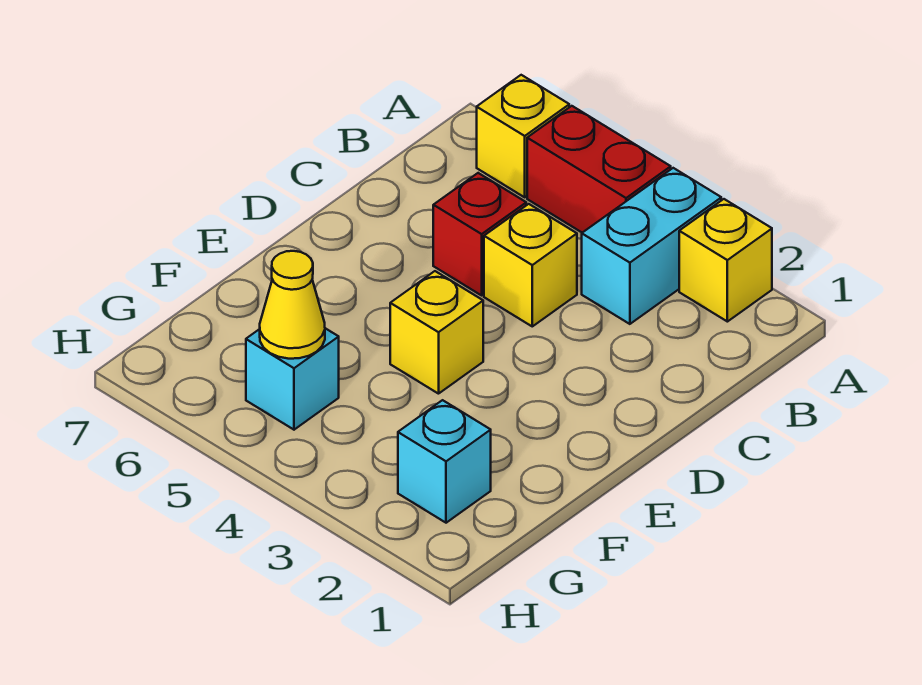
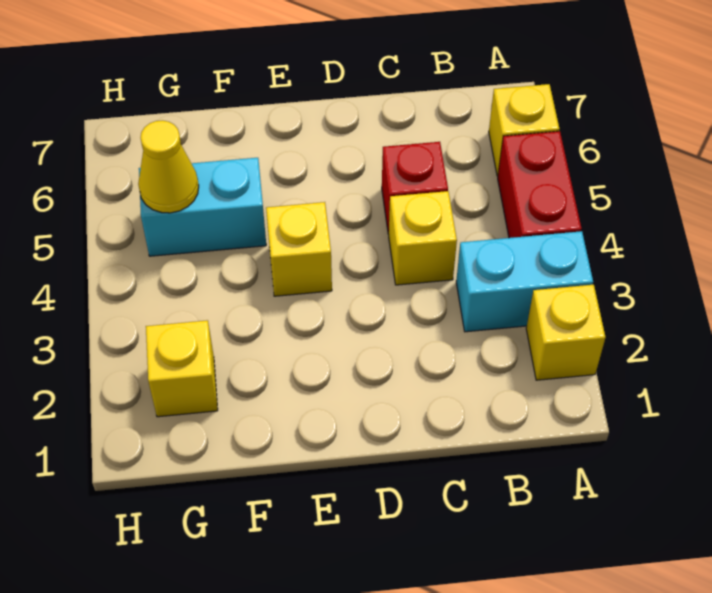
cyan 1x1 brick [398,400,491,523] -> yellow 1x1 brick [146,320,218,417]
cyan 1x1 brick [246,328,339,430] -> cyan 1x2 brick [139,158,266,256]

